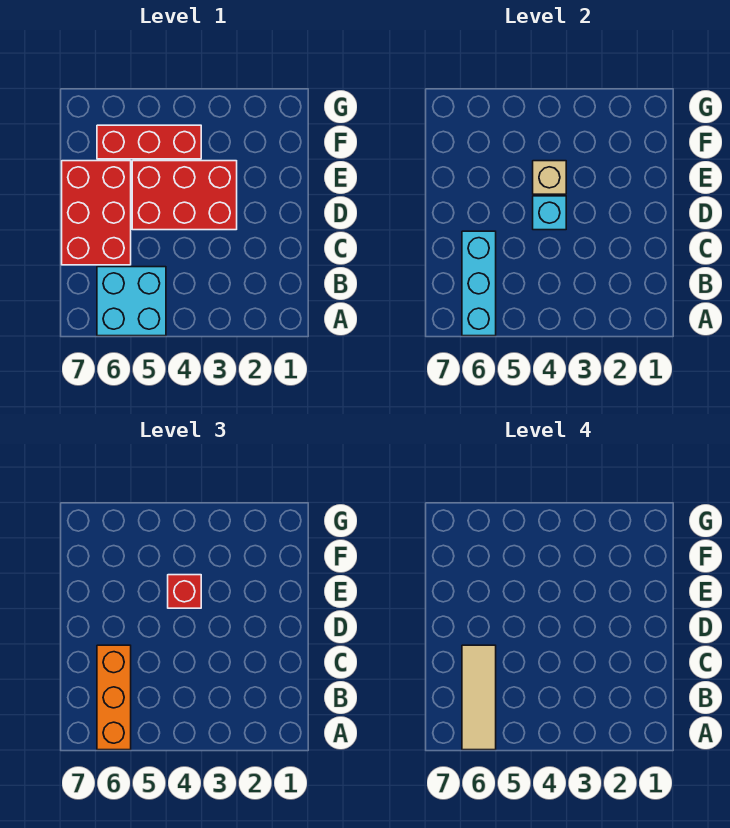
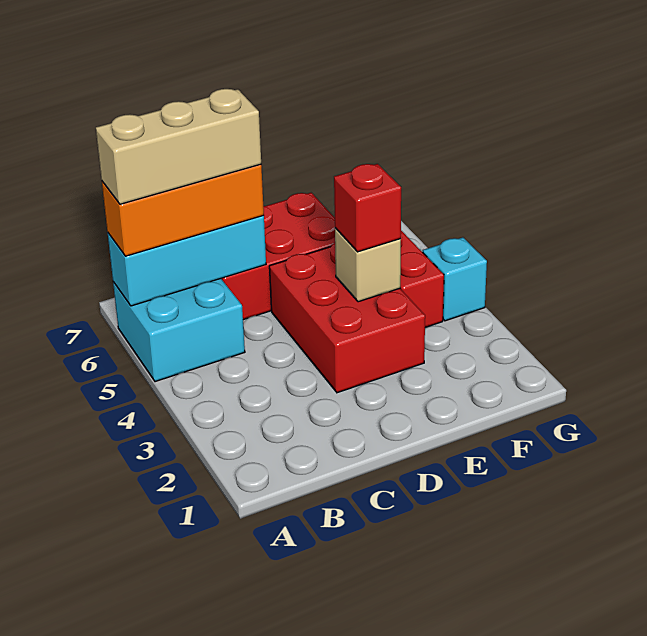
tan 1x3 tile [462,645,496,750] -> tan 1x3 brick [96,89,261,204]
cyan 1x1 brick [533,196,566,230] -> cyan 1x1 brick moved to [423,237,487,321]

